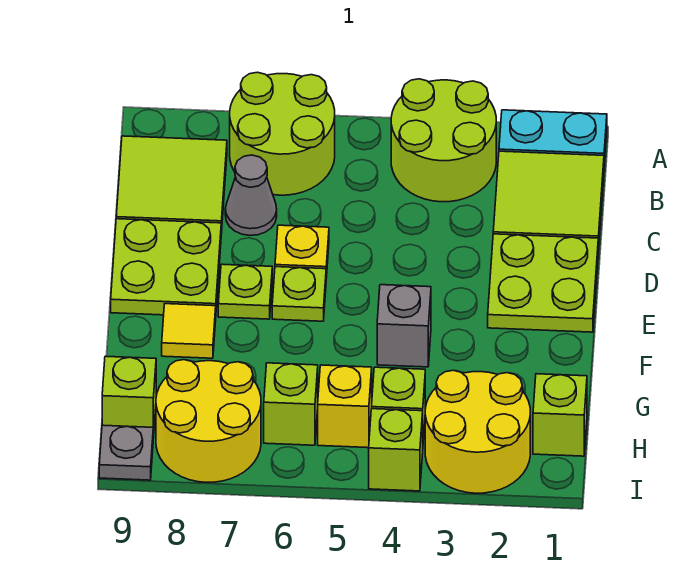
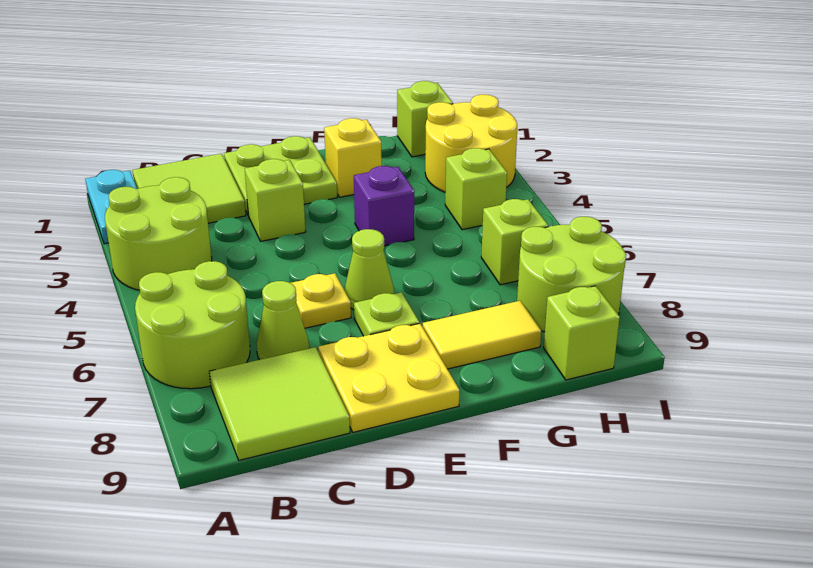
grey 1x1 cone [225,155,277,236] -> lime 1x1 cone [257,281,309,360]
lime 2x2 plate [111,219,221,315] -> yellow 2x2 plate [318,323,459,432]
lime 1x1 plate [272,267,326,321] -> lime 1x1 cone [344,229,394,310]
grey 1x1 brick [377,285,431,367] -> purple 1x1 brick [354,166,414,246]
yellow 1x1 tile [162,304,216,358] -> yellow 1x2 tile [423,301,541,369]
yellow 1x1 brick [318,365,372,448] -> yellow 1x1 brick moved to [324,118,382,197]
yellow 2x2 round brick [156,360,261,482] -> lime 2x2 round brick [517,217,626,332]
lime 1x1 brick [369,409,423,491] -> lime 1x1 brick moved to [245,159,306,241]
grey 1x1 plate [99,425,153,480] -> none

